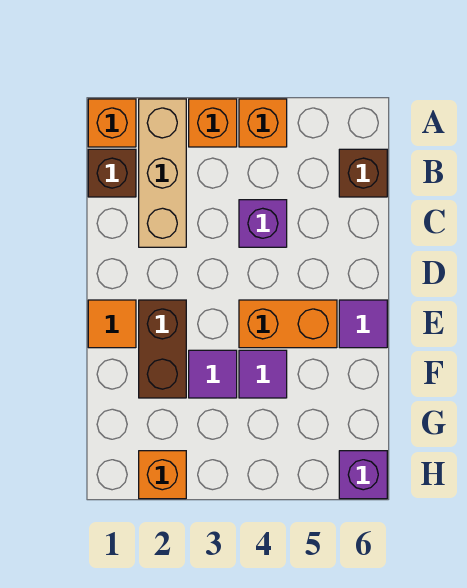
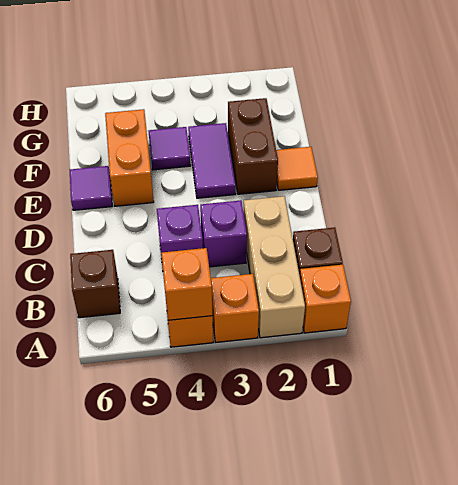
orange 1x2 brick [239,300,337,348] -> orange 1x2 brick turned to [105,109,154,206]
purple 1x1 tile [189,350,237,398] -> purple 1x2 tile [188,123,236,198]
orange 1x1 brick [139,451,186,499] -> orange 1x1 brick moved to [161,248,213,320]
purple 1x1 brick [339,451,387,499] -> purple 1x1 brick moved to [200,200,247,267]

